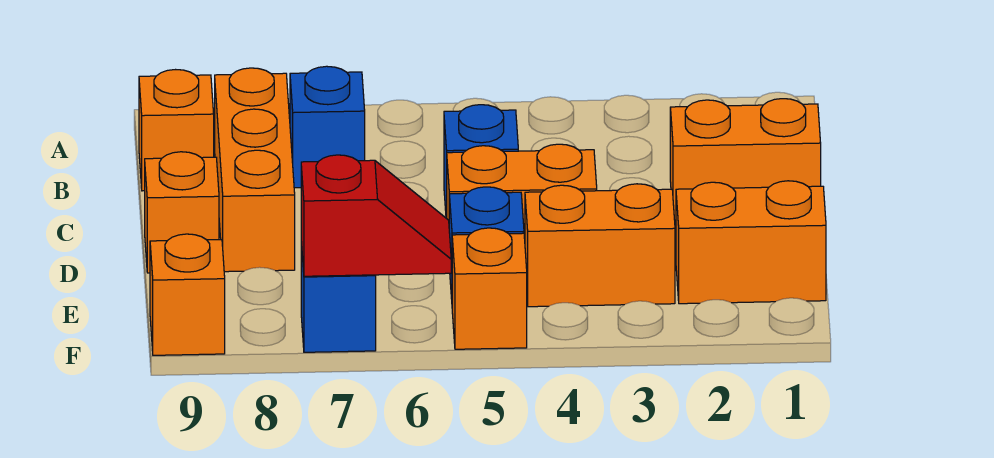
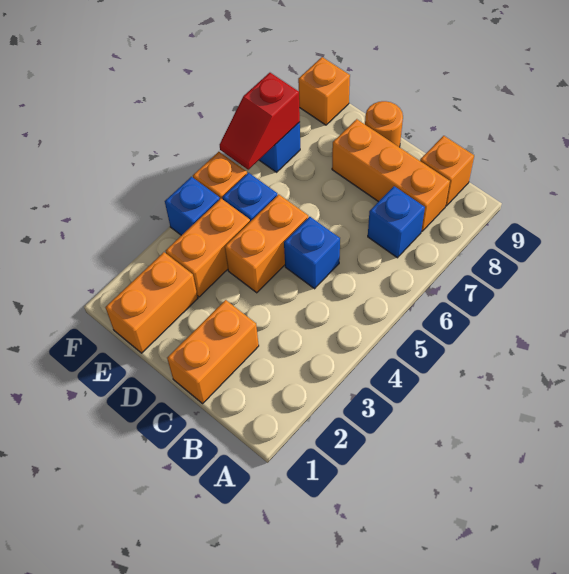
orange 1x1 brick [145,152,219,273] -> orange 1x1 round brick [365,101,403,147]
none -> blue 1x1 brick [165,177,220,235]

